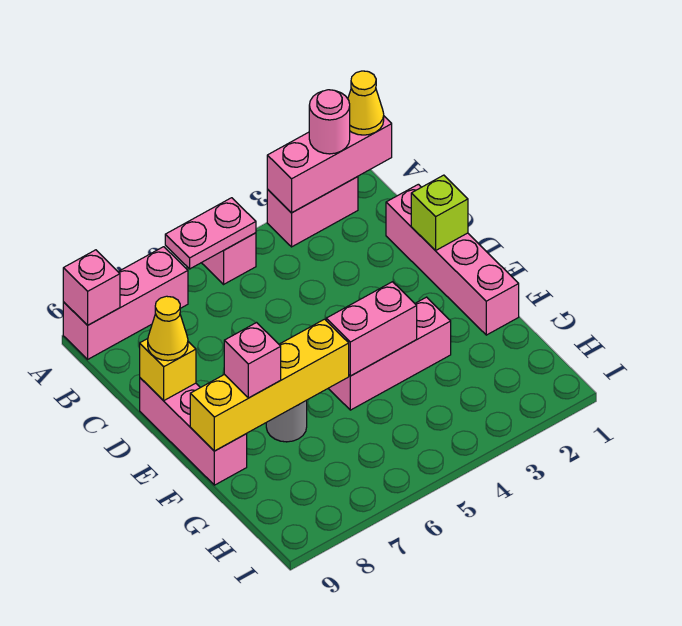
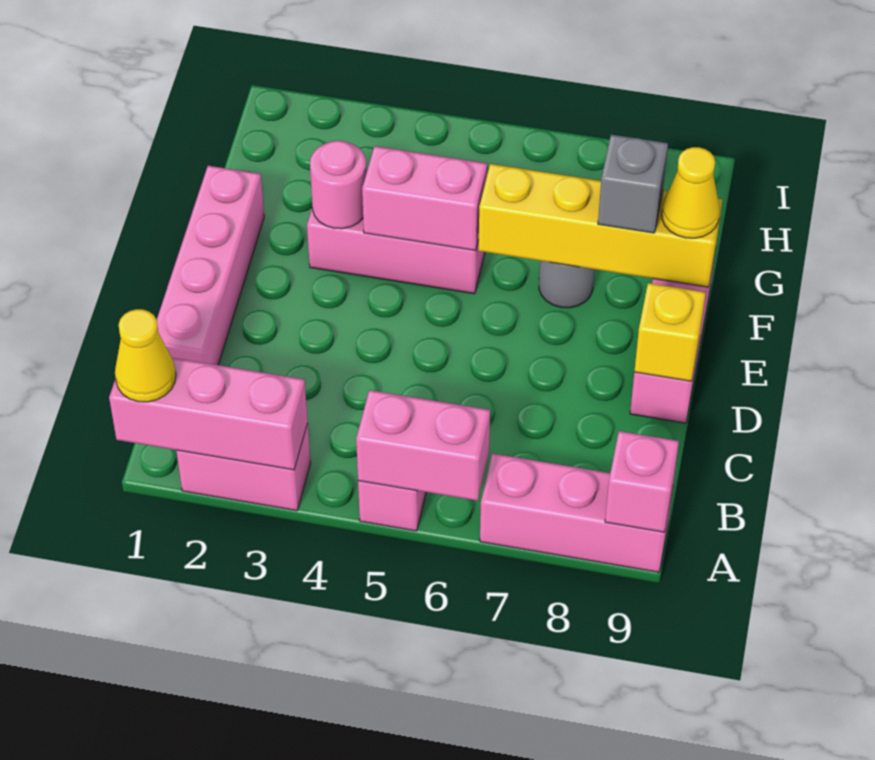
pink 1x1 round brick [309,90,350,154] -> pink 1x1 round brick moved to [310,141,366,229]
pink 1x2 plate [165,198,256,269] -> pink 1x2 brick [356,390,490,501]
lime 1x1 brick [411,175,468,251] -> none
yellow 1x1 cone [148,296,188,361] -> yellow 1x1 cone moved to [662,147,720,238]
pink 1x1 brick [224,323,281,398] -> grey 1x1 brick [598,135,668,233]

